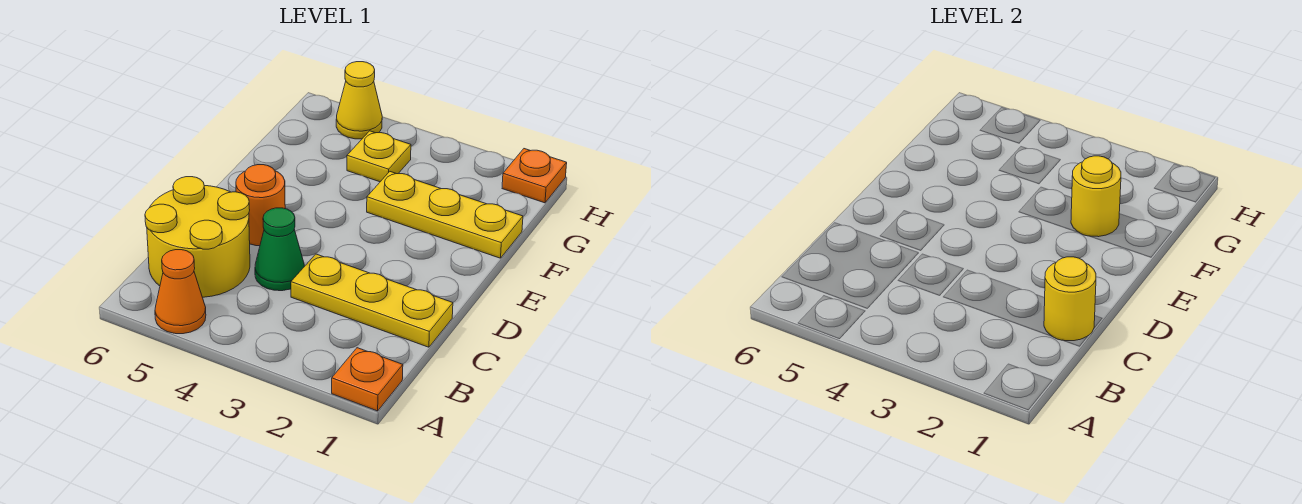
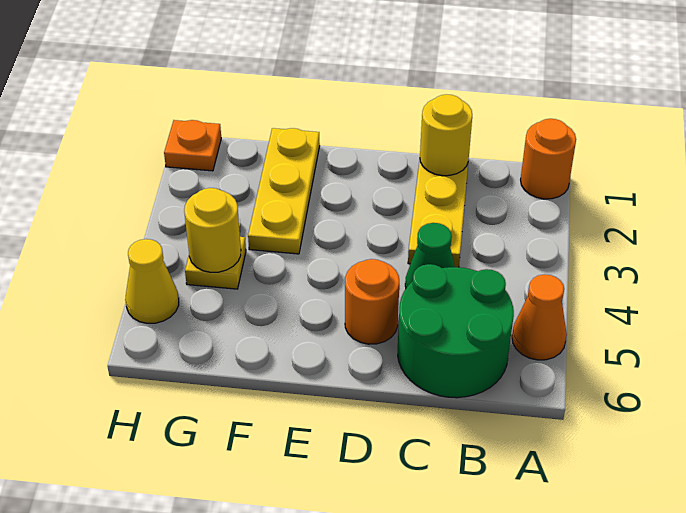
orange 1x1 plate [332,348,403,411] -> orange 1x1 round brick [521,119,576,199]
yellow 2x2 round brick [145,177,250,297] -> green 2x2 round brick [398,264,514,398]
yellow 1x1 round brick [1071,156,1121,237] -> yellow 1x1 round brick moved to [184,188,241,272]

